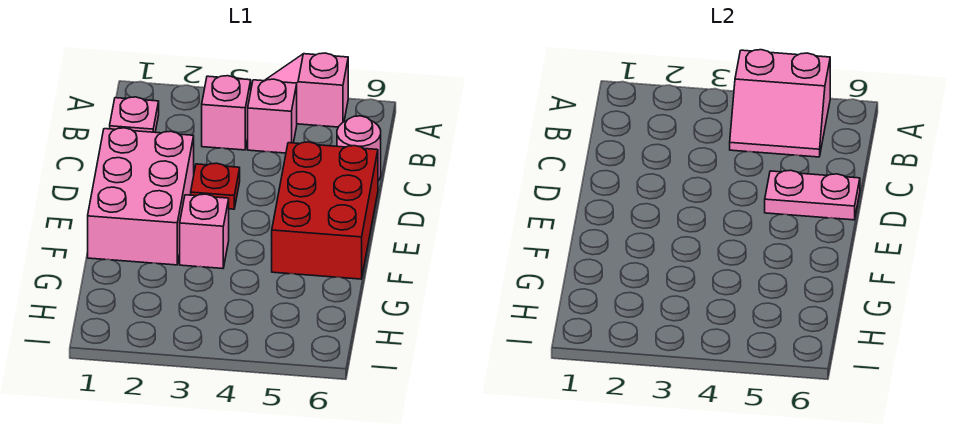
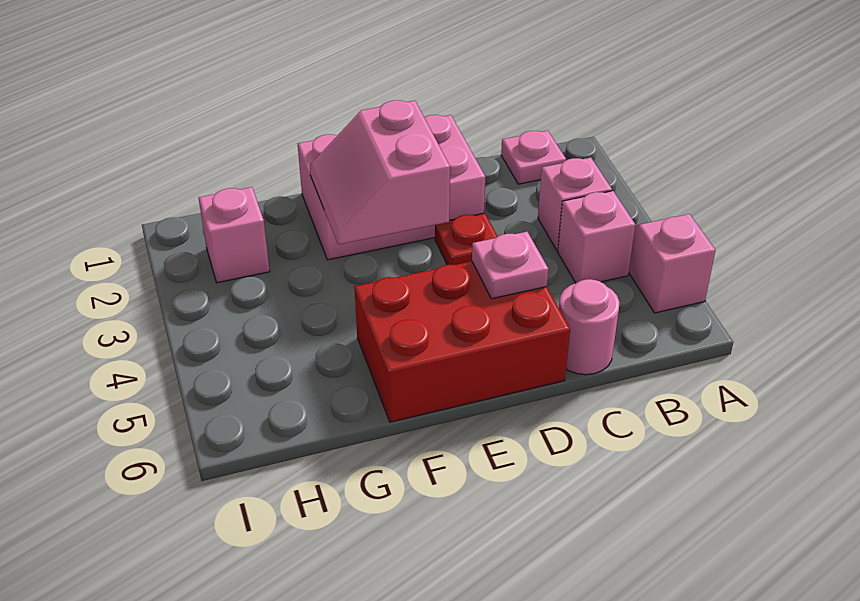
pink 2x2 slope [730,50,830,157] -> pink 2x2 slope moved to [310,100,450,245]
pink 1x2 plate [765,170,860,220] -> pink 1x1 plate [472,232,548,299]
pink 1x1 brick [180,194,229,269] -> pink 1x1 brick moved to [199,187,270,283]

